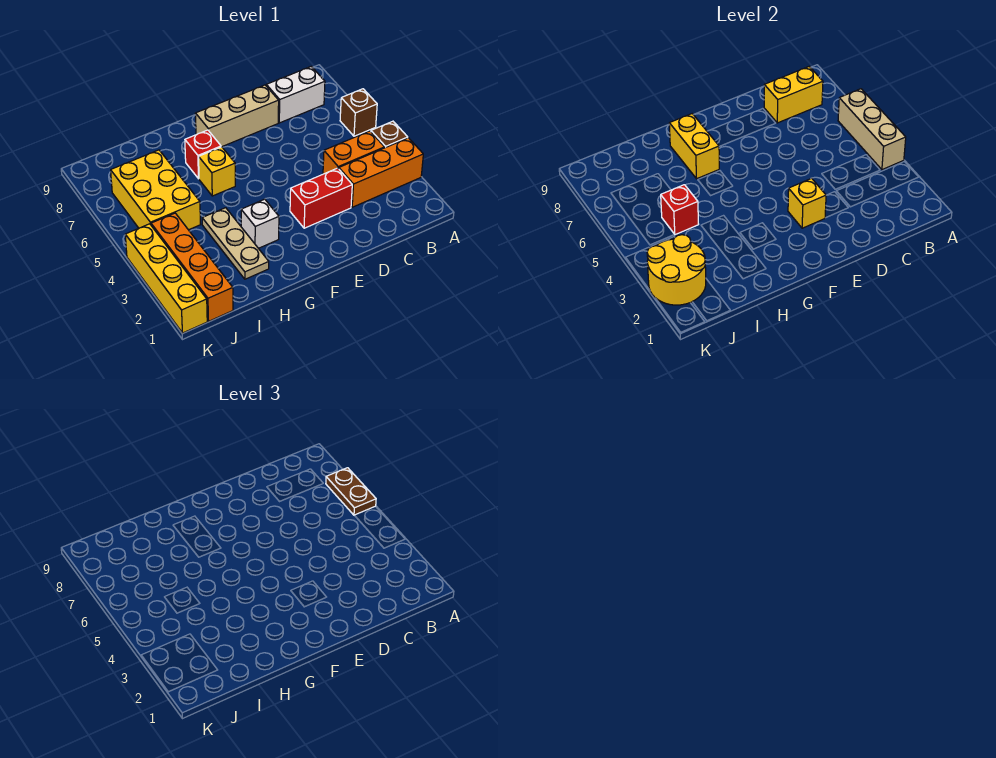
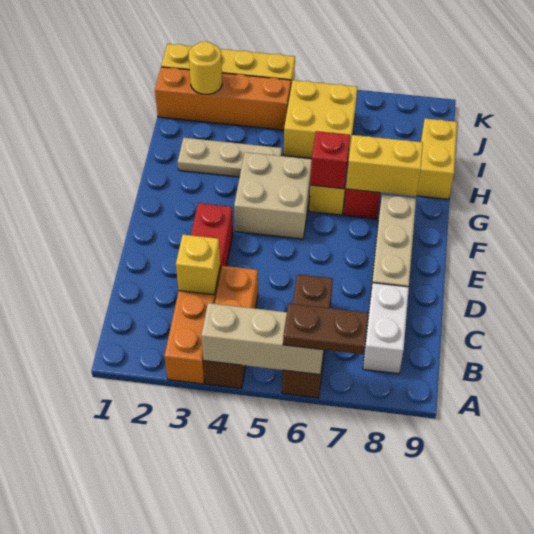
brown 1x1 brick [340,89,377,136] -> brown 1x3 brick [282,274,333,398]
yellow 1x2 brick [764,66,823,123] -> yellow 1x2 brick moved to [417,119,457,199]
yellow 1x1 brick [788,178,826,228] -> yellow 1x1 brick moved to [176,235,220,295]
none -> tan 2x2 brick [234,152,312,239]
white 1x1 brick [241,199,279,248] -> none
yellow 2x3 brick [111,150,201,230] -> yellow 2x2 brick [284,80,358,162]
red 1x1 brick [661,185,699,235] -> red 1x1 brick moved to [310,131,350,189]
yellow 2x2 round brick [647,235,706,305] -> yellow 1x1 round brick [189,41,222,94]

